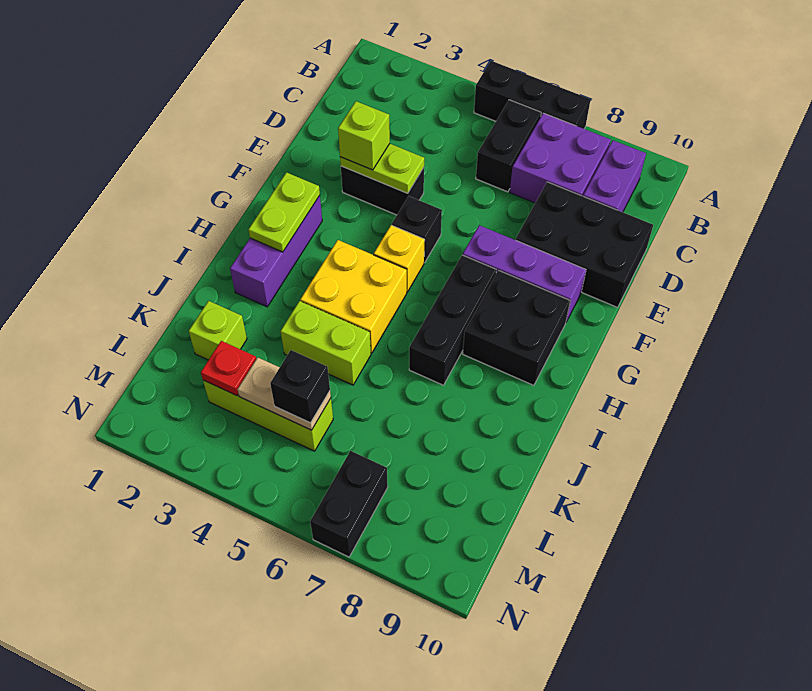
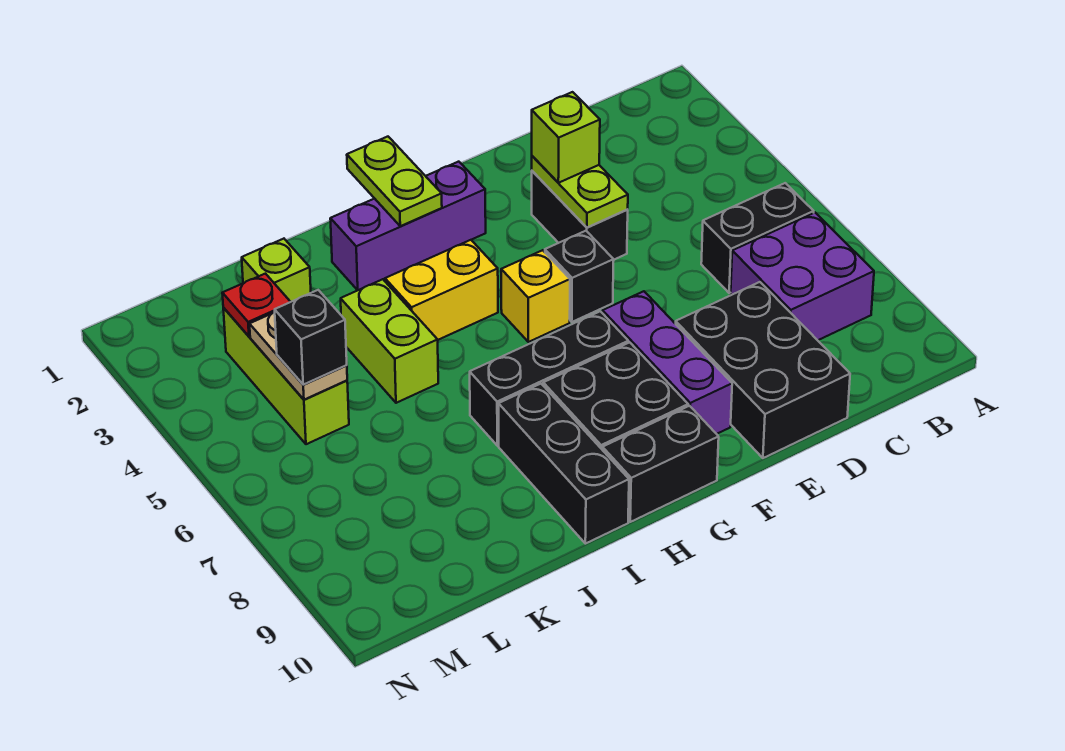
black 1x3 brick [474,61,591,129] -> black 1x3 brick moved to [498,384,629,544]
purple 1x2 brick [583,140,646,212] -> none
lime 1x2 plate [248,172,320,252] -> lime 1x2 plate turned to [347,137,442,226]
yellow 2x2 brick [300,240,407,353] -> yellow 1x2 brick [385,240,498,340]
black 1x2 brick [310,451,388,557] -> black 1x2 brick moved to [602,406,719,522]

